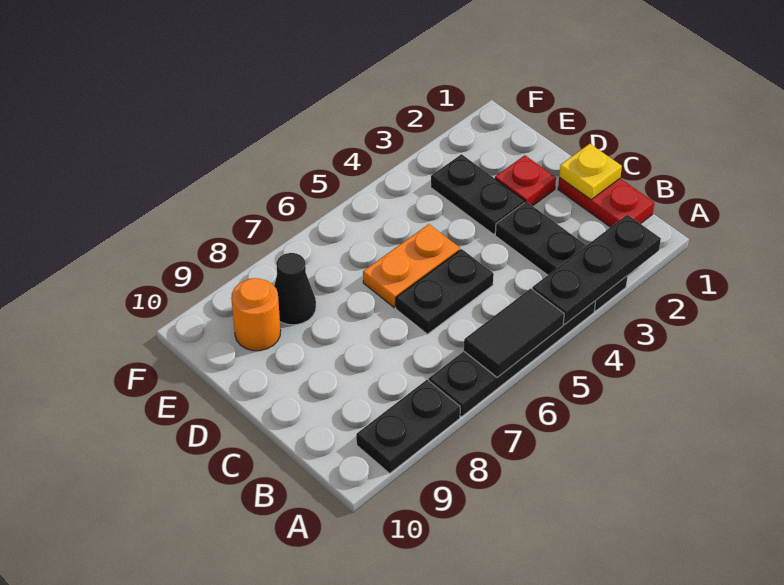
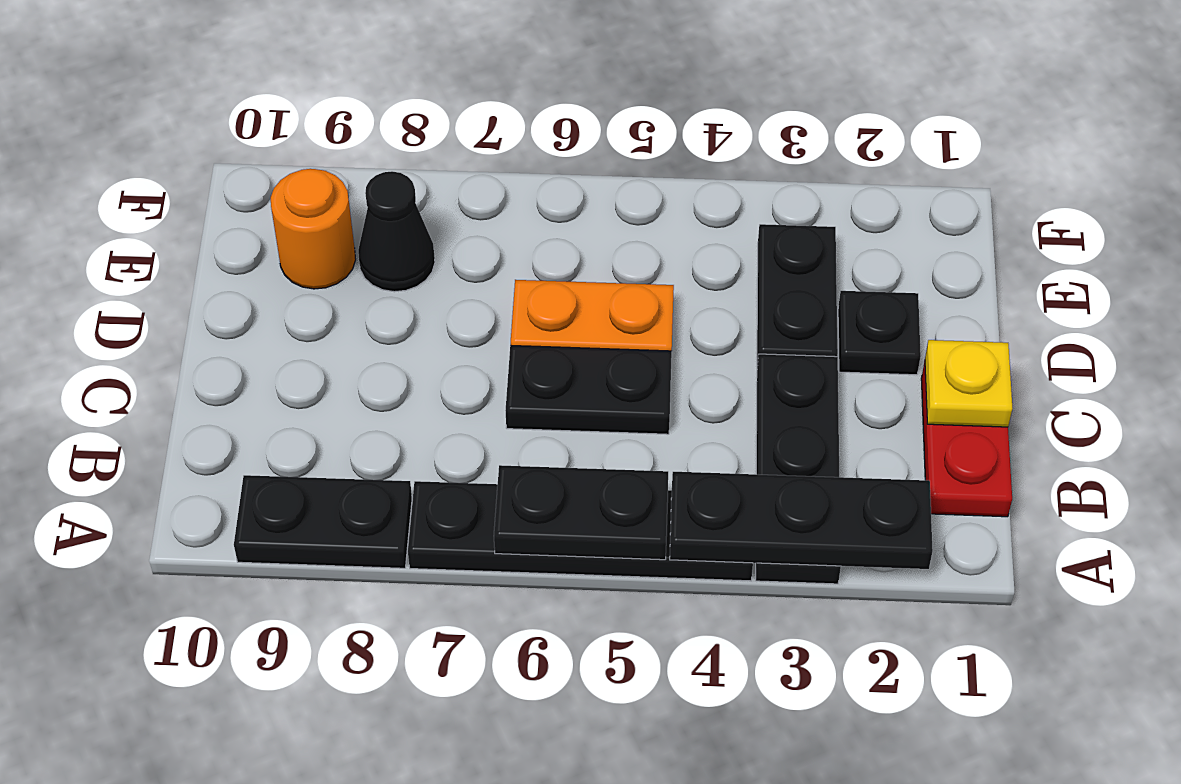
black 1x2 tile [464,288,564,377] -> black 1x2 plate [494,465,668,560]
red 1x1 plate [495,155,556,206] -> black 1x1 plate [838,291,921,375]

